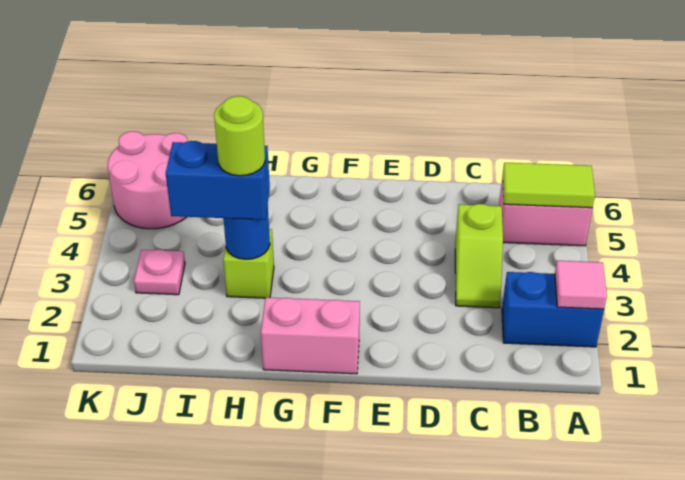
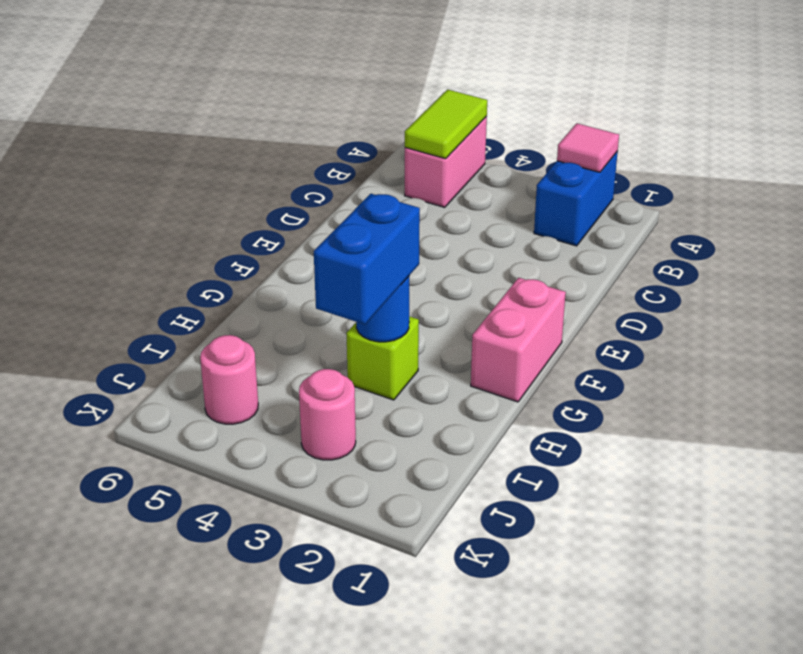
lime 1x2 slope [455,204,503,308] -> none
lime 1x1 round brick [214,96,265,176] -> none
pink 1x1 plate [134,249,185,295] -> pink 1x1 round brick [299,369,356,460]
pink 2x2 round brick [108,131,188,229] -> pink 1x1 round brick [200,335,258,424]

